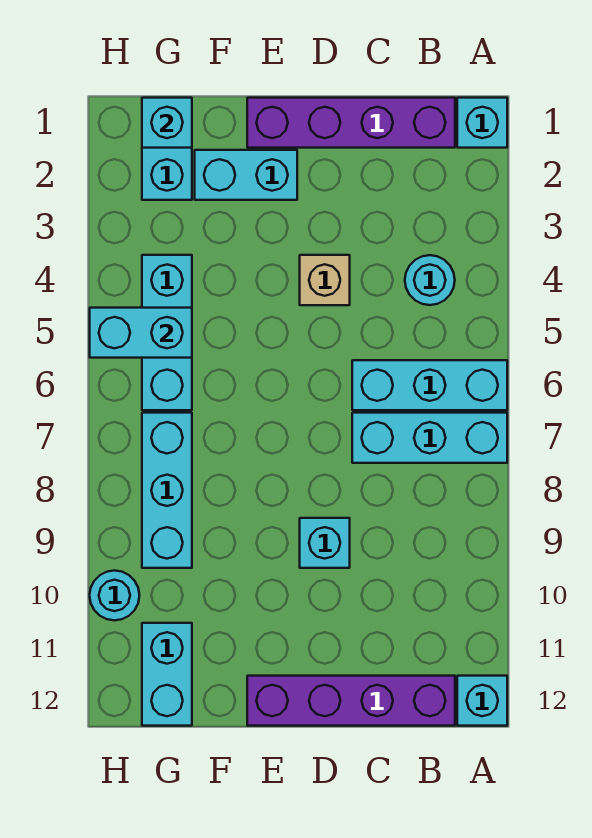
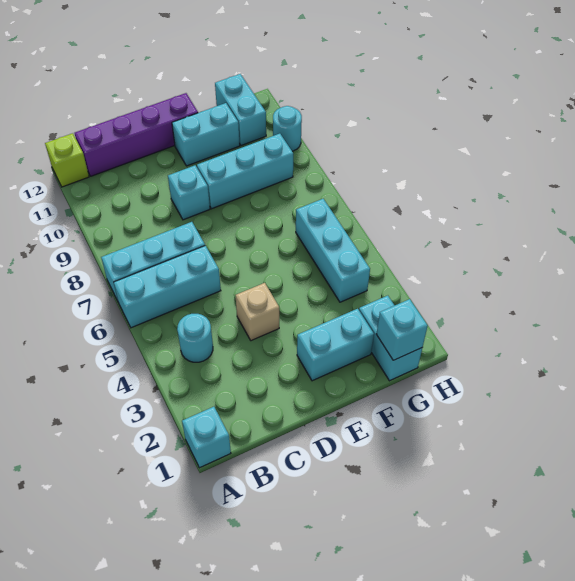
cyan 1x1 brick [457,676,507,726] -> lime 1x1 brick [45,133,89,187]
purple 1x4 brick [247,98,455,148] -> none
cyan 1x2 brick [90,308,192,358] -> cyan 1x2 brick moved to [172,103,240,166]
cyan 1x3 brick [142,413,192,568] -> cyan 1x3 brick turned to [197,134,293,209]

